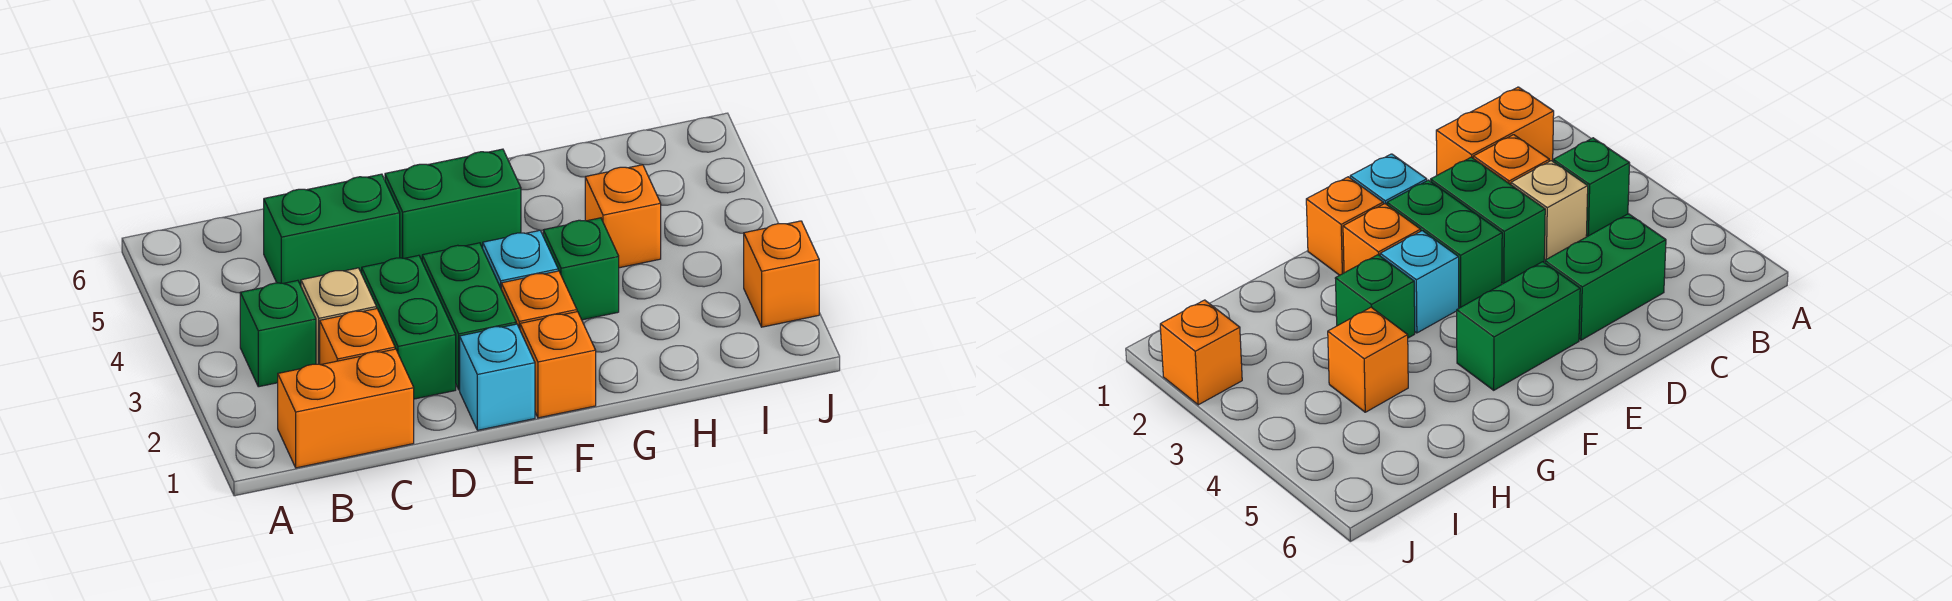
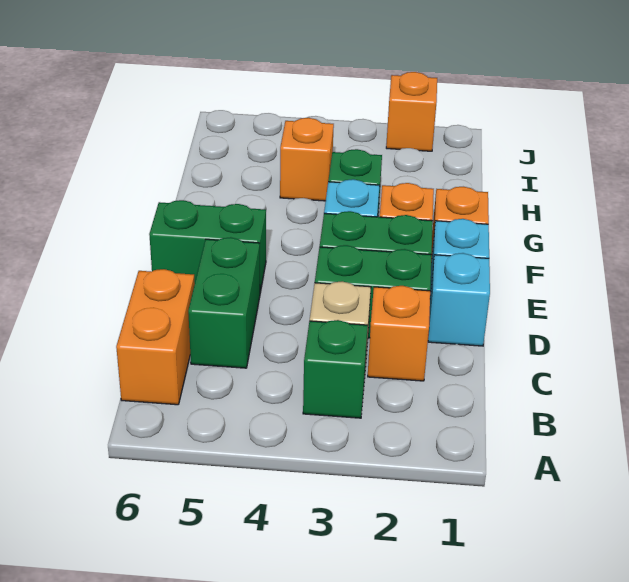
orange 1x2 brick [278,349,414,468] -> orange 1x2 brick moved to [116,269,195,405]
none -> cyan 1x1 brick [428,253,490,346]
green 1x2 brick [385,149,521,260] -> green 1x2 brick turned to [149,200,266,292]

